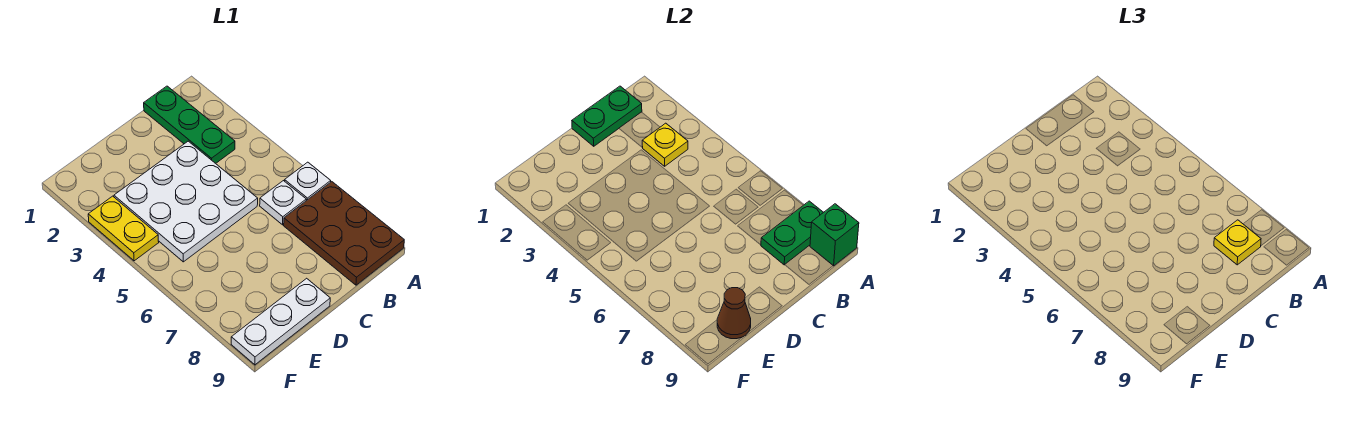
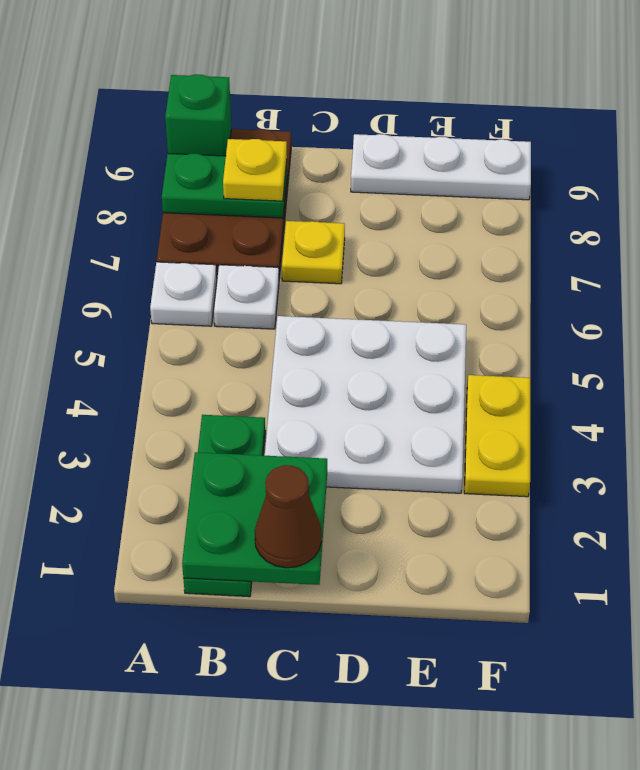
green 1x2 plate [572,86,642,146] -> green 2x2 plate [182,452,327,585]
yellow 1x1 plate [642,123,688,166] -> yellow 1x1 plate moved to [282,221,345,284]
brown 1x1 cone [717,288,751,339] -> brown 1x1 cone moved to [255,465,322,568]

